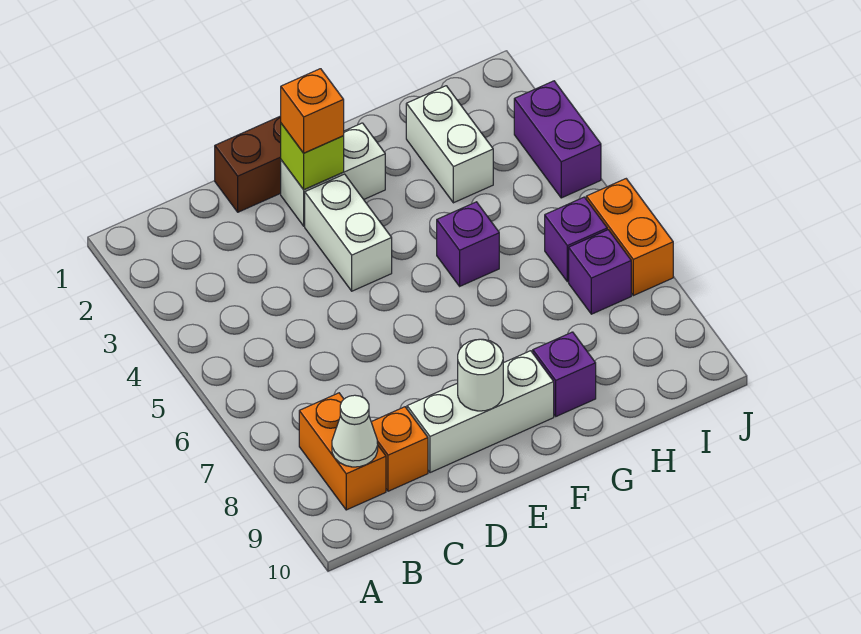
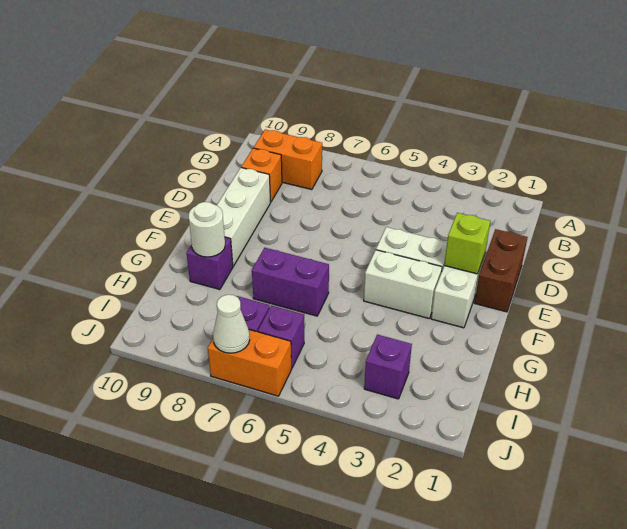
white 1x1 cone [332,395,378,467] -> white 1x1 cone moved to [213,295,250,353]
orange 1x1 brick [281,69,344,153] -> none
white 1x1 round brick [458,339,503,411] -> white 1x1 round brick moved to [189,202,225,257]
purple 1x1 brick [437,202,499,286] -> purple 1x1 brick moved to [364,335,412,399]
white 1x2 brick [406,86,493,203] -> white 1x2 brick moved to [364,250,442,318]
purple 1x2 brick [514,81,601,198] -> purple 1x2 brick moved to [252,248,329,316]

